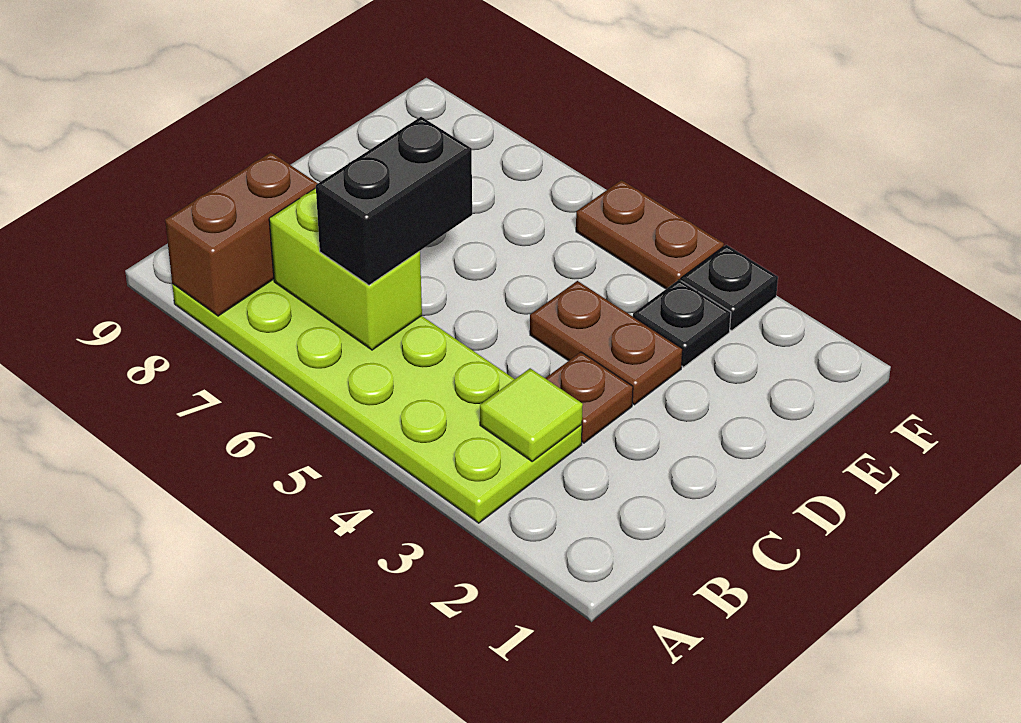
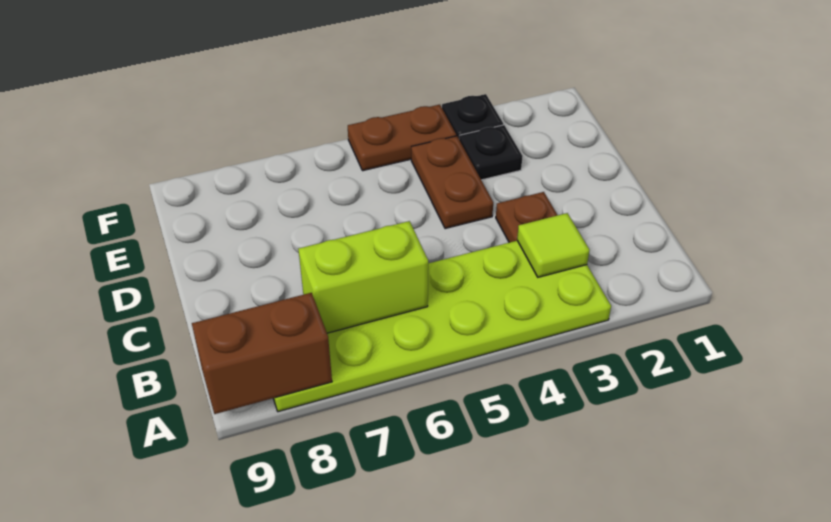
brown 1x2 brick [165,152,318,316] -> brown 1x2 brick turned to [192,293,332,414]
black 1x2 brick [316,117,472,285] -> none
brown 1x2 plate [530,281,683,405] -> brown 1x2 plate turned to [411,136,493,229]

